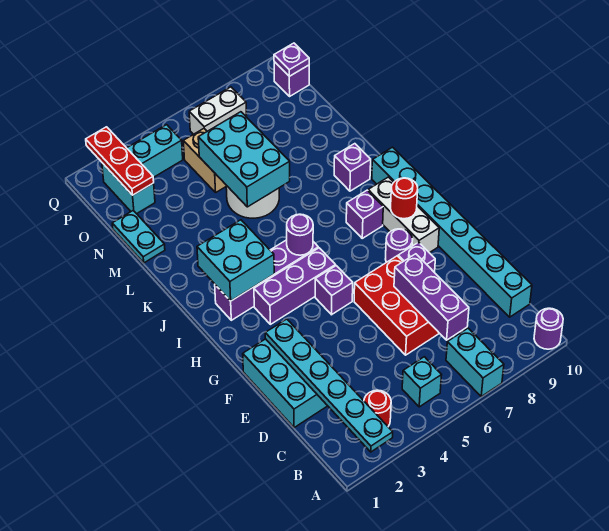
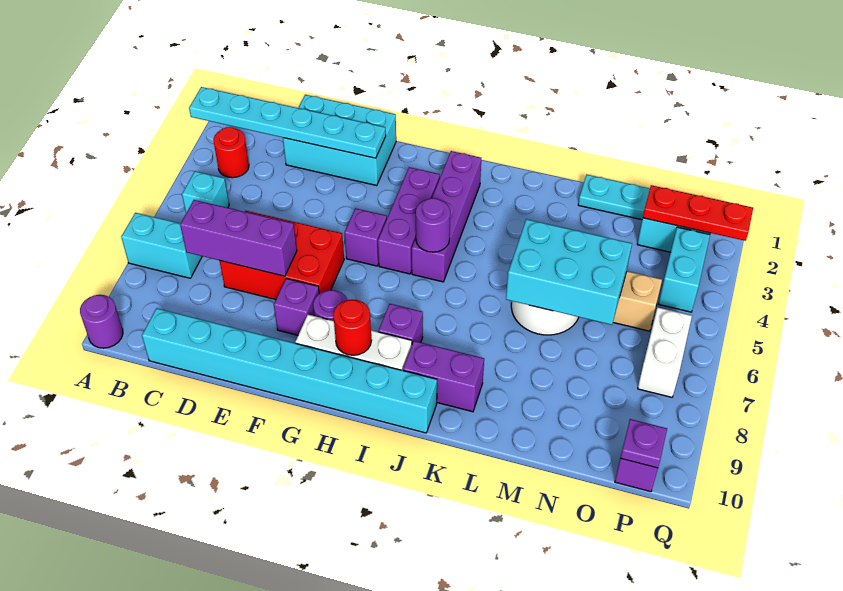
cyan 2x2 brick [197,220,274,301] -> none
purple 1x1 brick [334,144,371,191] -> purple 1x2 brick [403,341,484,412]

